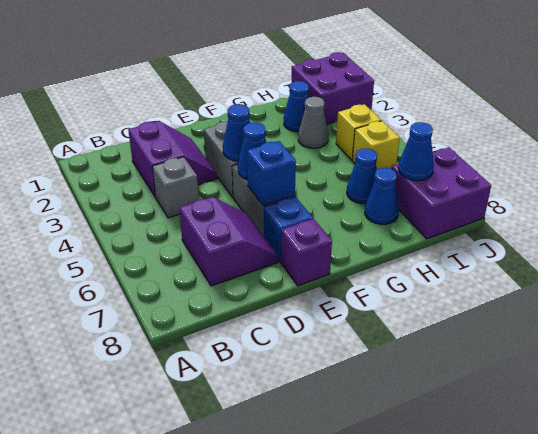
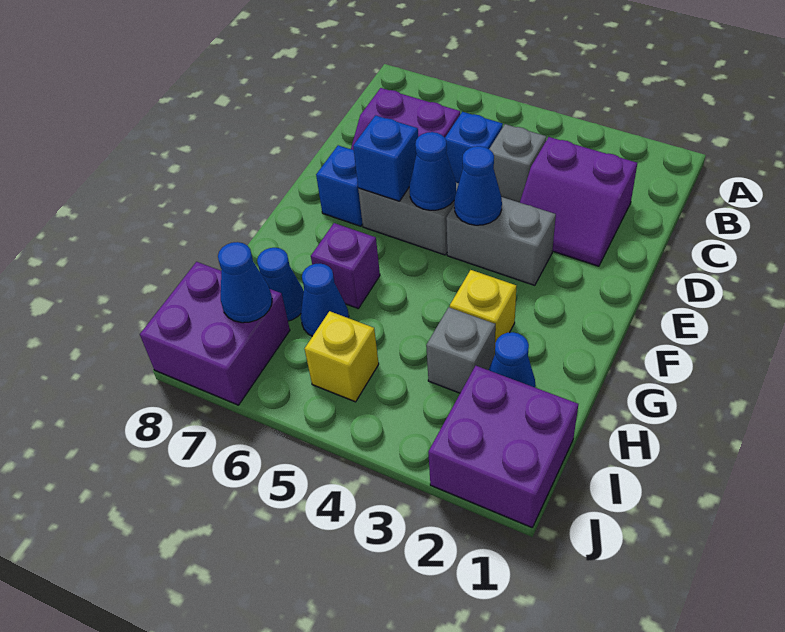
none -> blue 1x1 brick [445,112,503,183]
purple 1x1 brick [281,219,332,286] -> purple 1x1 brick moved to [311,223,380,308]
grey 1x1 cone [298,97,328,148] -> grey 1x1 brick [426,307,495,393]
yellow 1x1 brick [336,104,381,160] -> yellow 1x1 brick moved to [450,270,516,343]

